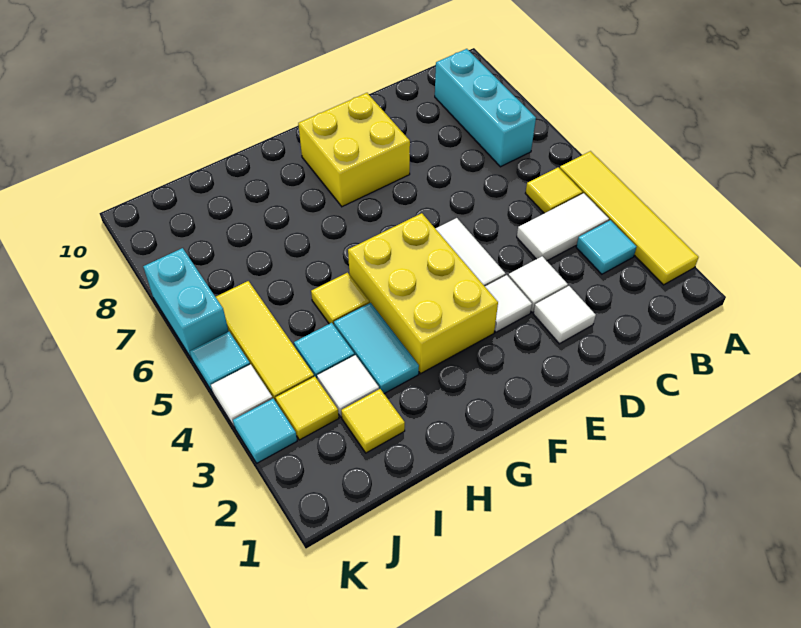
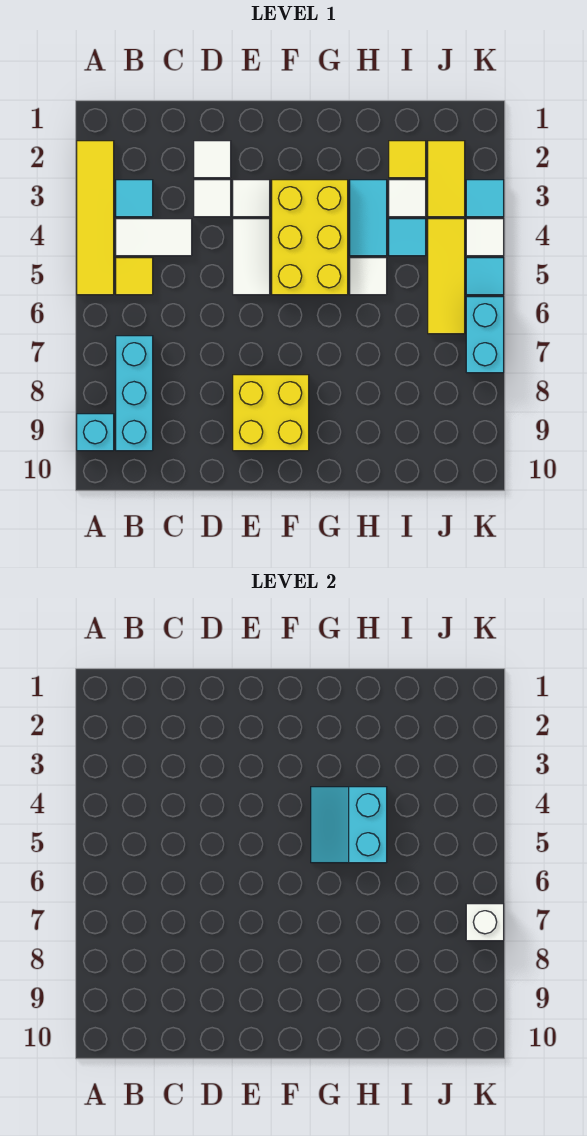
none -> cyan 1x1 brick [77,414,114,451]
none -> cyan 2x2 slope [311,787,387,863]
yellow 1x1 tile [311,273,370,325] -> white 1x1 tile [350,258,387,295]
yellow 1x1 tile [276,377,339,440] -> yellow 1x2 tile [428,141,465,217]
none -> white 1x1 brick [466,904,504,941]

